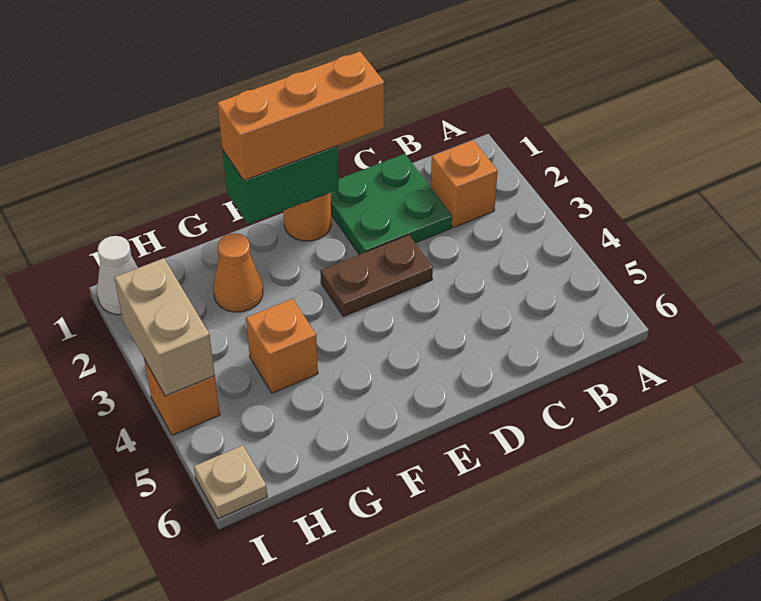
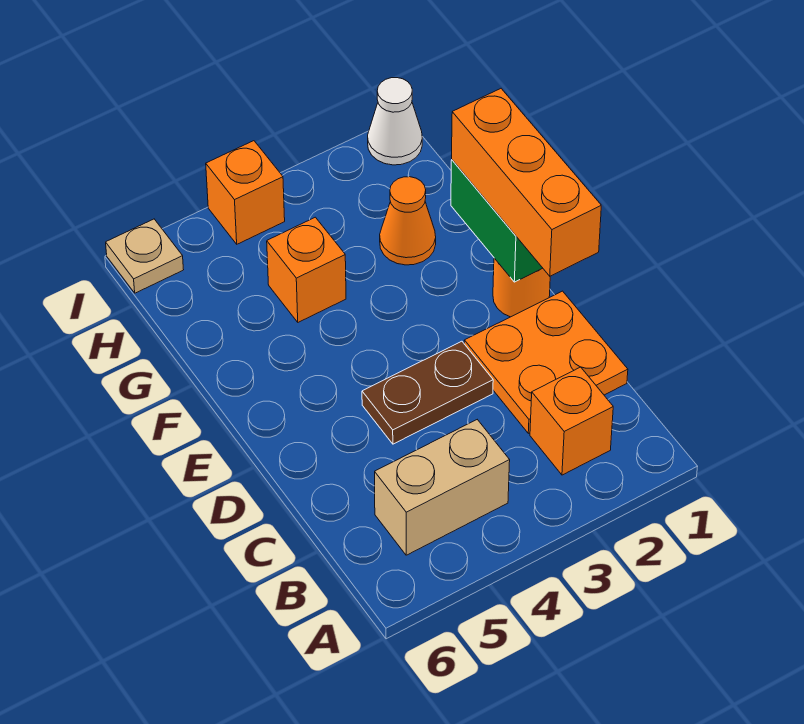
green 2x2 plate [330,154,452,254] -> orange 2x2 plate [464,291,628,433]
brown 1x2 plate [320,235,433,316] -> brown 1x2 plate turned to [362,341,493,444]
tan 1x2 brick [114,258,215,396] -> tan 1x2 brick moved to [375,420,510,555]

